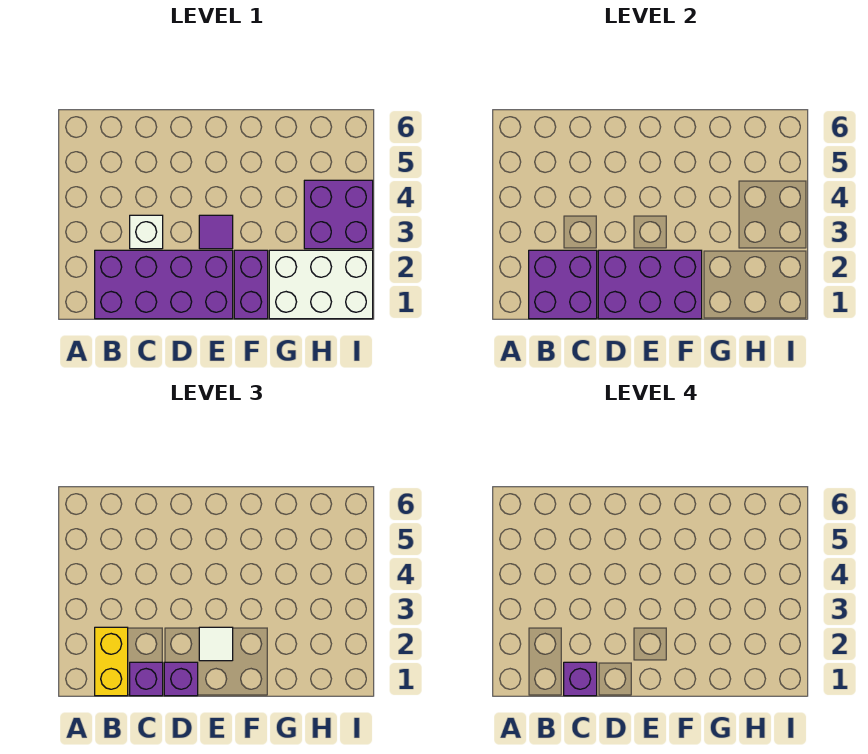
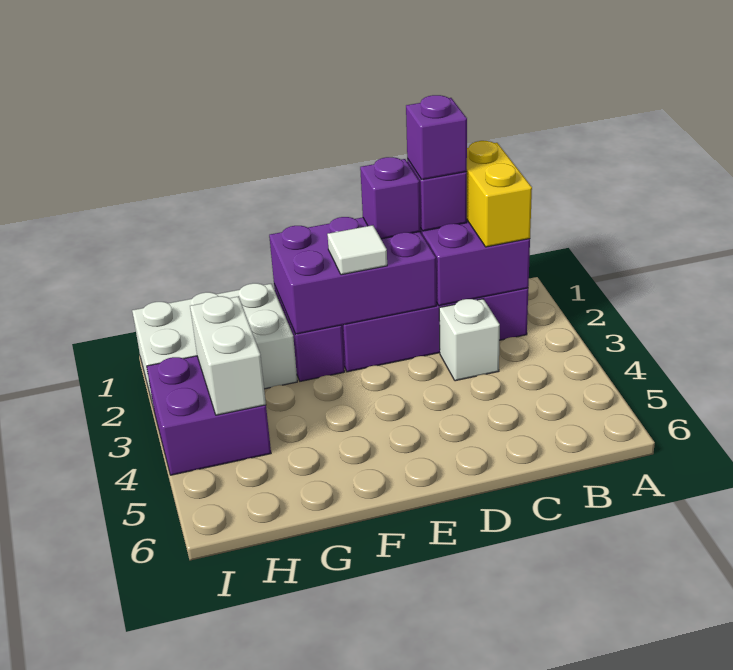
purple 1x1 tile [199,215,233,249] -> none
none -> white 1x2 brick [190,296,266,415]

